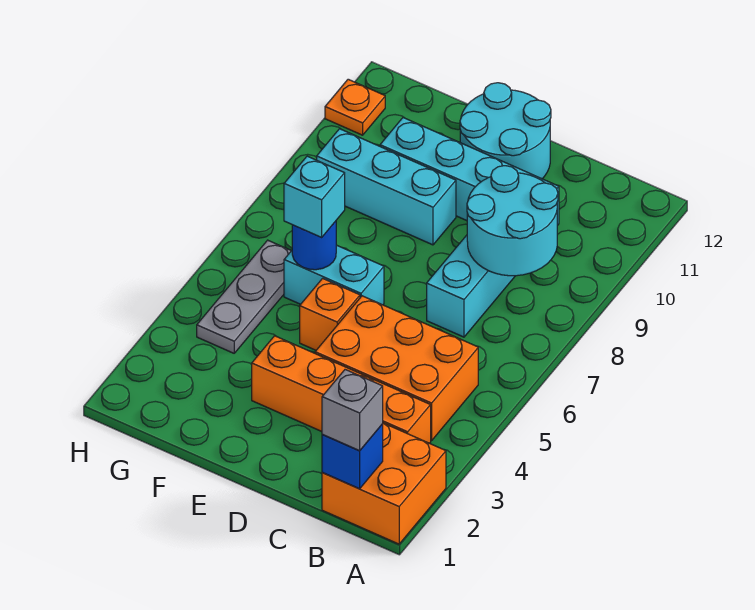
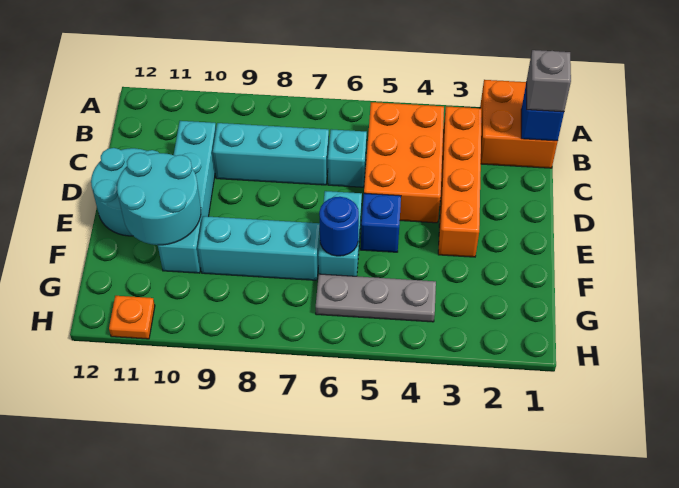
cyan 2x2 round brick [467,166,558,276] -> cyan 2x2 round brick moved to [117,153,201,245]
orange 1x1 brick [300,278,360,350] -> blue 1x1 brick [361,193,401,252]
cyan 1x3 brick [317,129,456,245] -> cyan 1x3 brick turned to [198,216,320,280]
cyan 1x1 brick [284,156,345,237] -> cyan 1x1 brick moved to [328,129,367,187]

